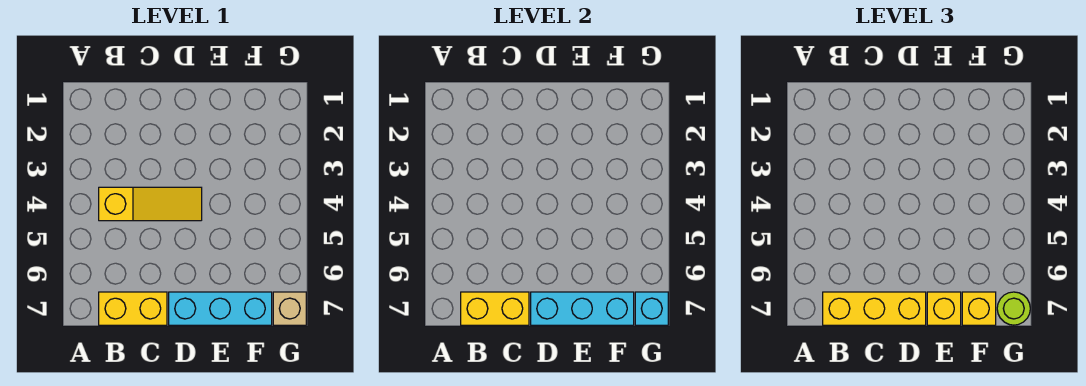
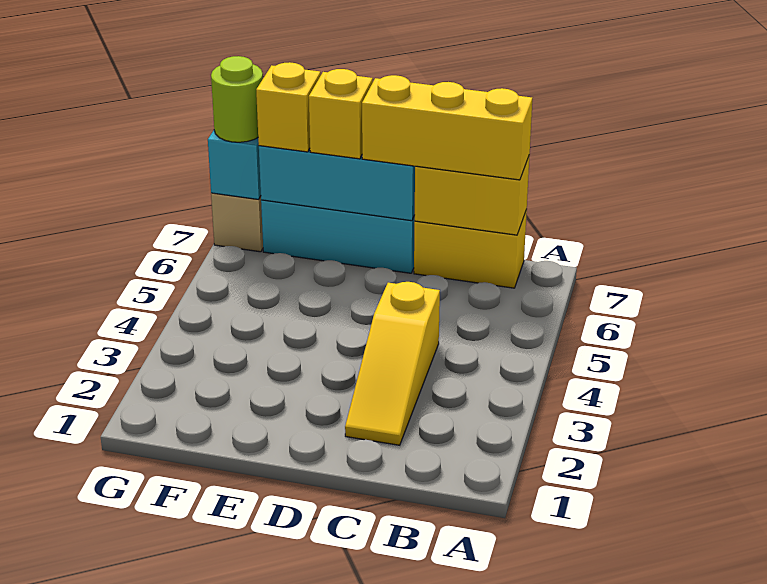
yellow 1x3 slope [99,187,202,221] -> yellow 1x3 slope turned to [345,282,440,445]

